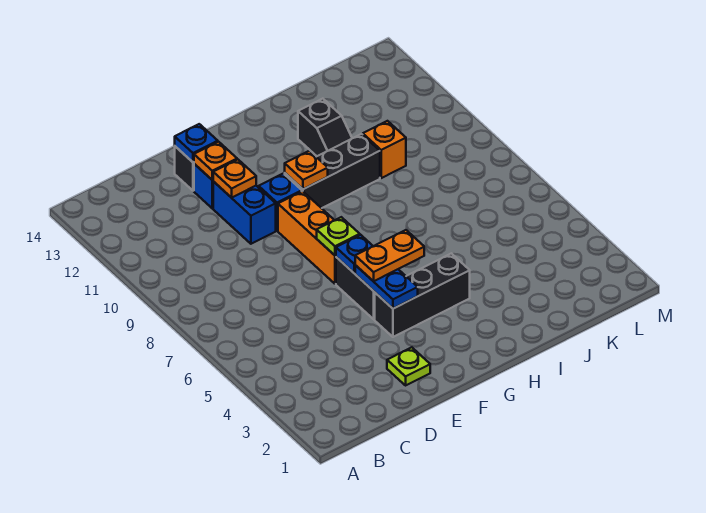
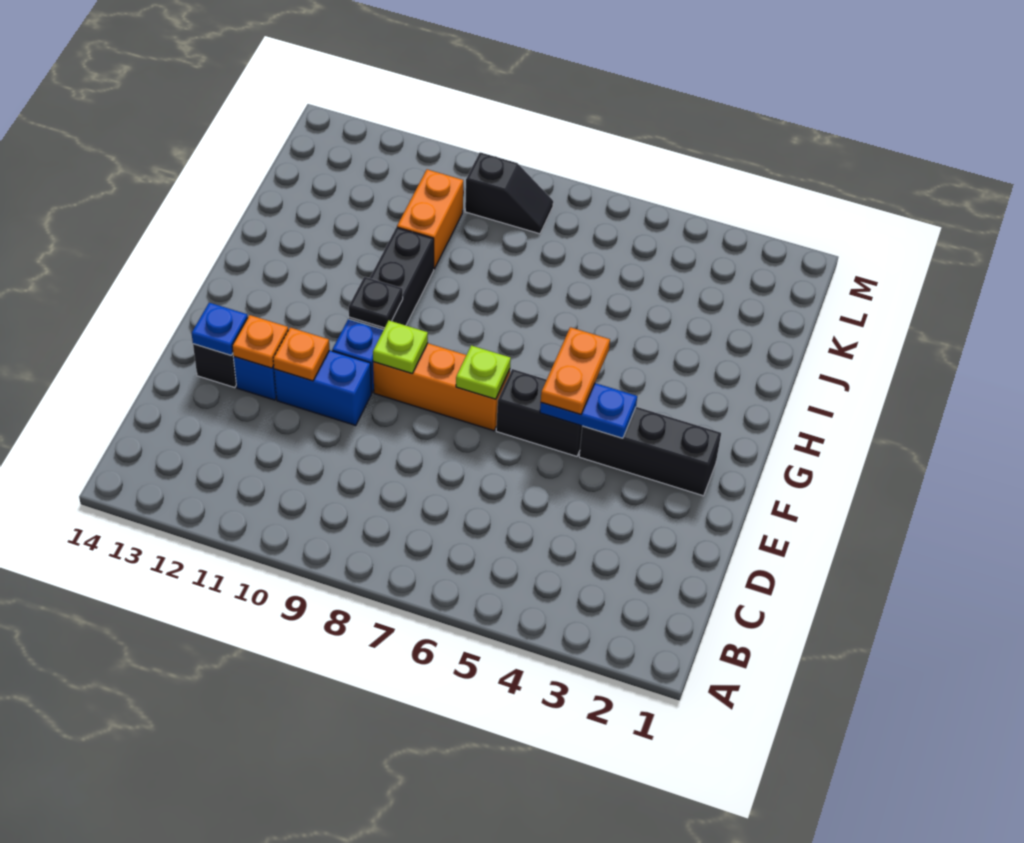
lime 1x1 plate [387,347,430,385] -> lime 1x1 plate moved to [373,321,428,373]
black 1x3 brick [375,253,470,337] -> black 1x3 brick turned to [579,407,721,496]
blue 1x1 plate [336,235,373,273] -> none
orange 1x1 plate [285,151,328,189] -> black 1x1 plate [349,277,403,328]
black 1x2 slope [298,99,352,156] -> black 1x2 slope moved to [465,152,553,234]
orange 1x1 brick [363,121,406,178] -> orange 1x2 brick [397,169,463,269]

